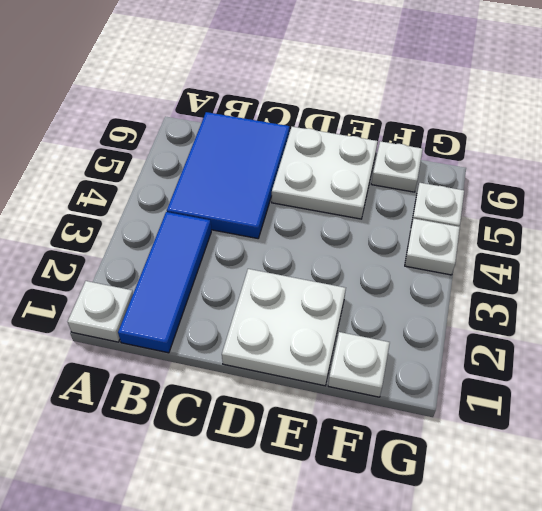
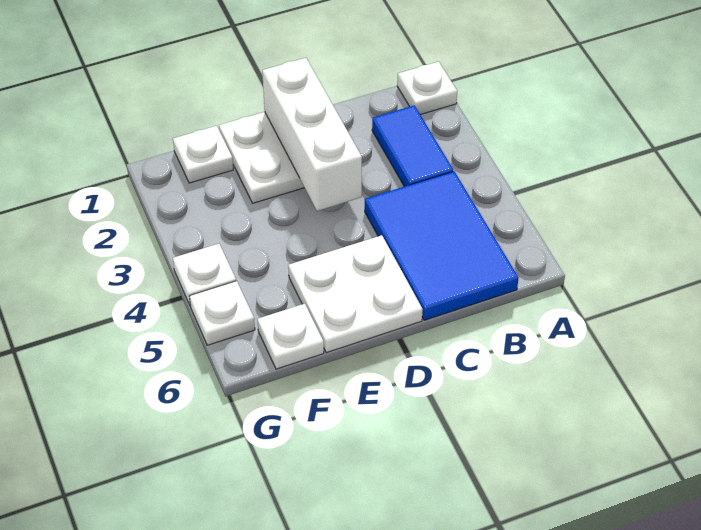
blue 1x3 tile [118,212,211,353] -> blue 1x2 tile [372,105,453,187]
none -> white 1x3 brick [262,58,362,211]

